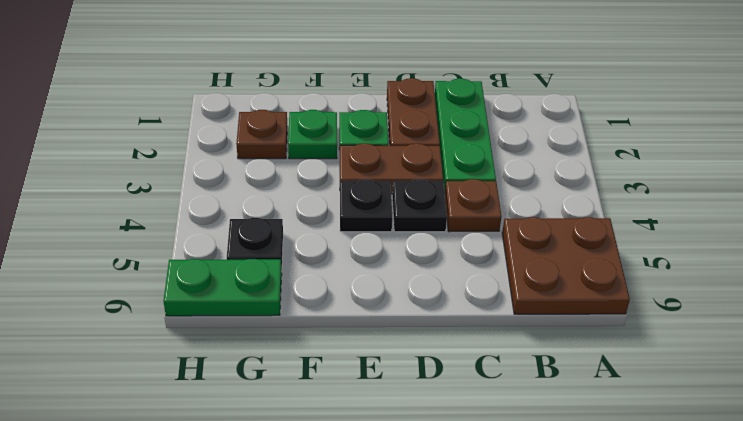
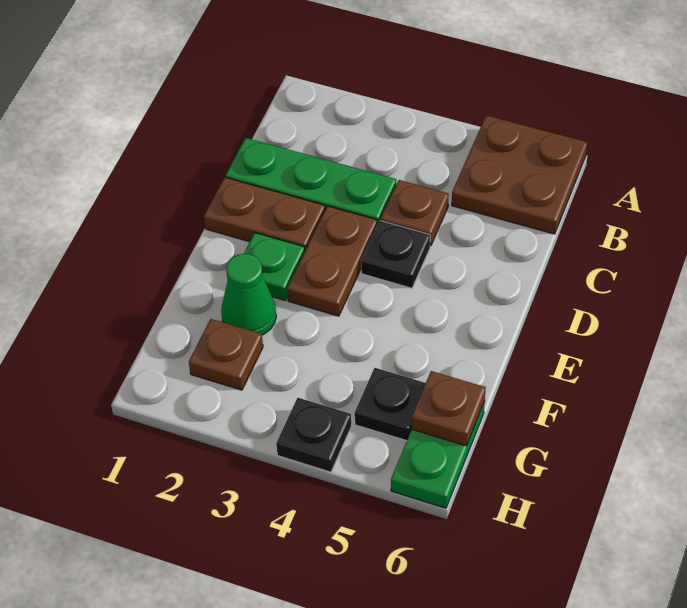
black 1x1 plate [340,179,392,232] -> black 1x1 plate moved to [276,398,351,472]
green 1x1 plate [288,110,337,159] -> green 1x1 cone [221,254,276,335]
none -> brown 1x1 plate [412,371,486,446]

